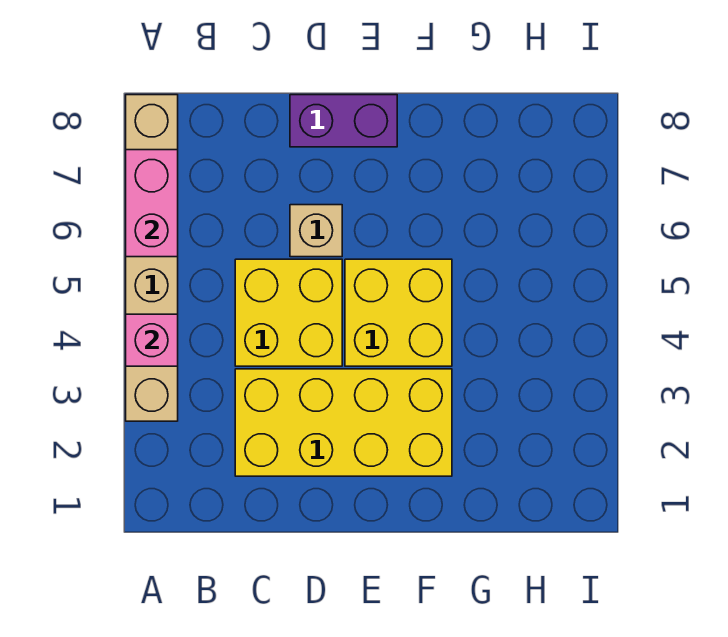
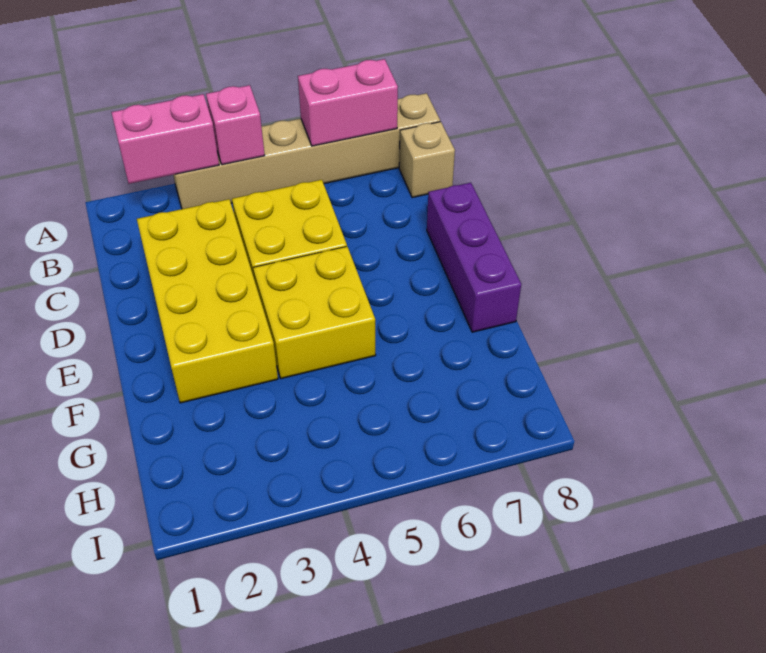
none -> pink 1x2 brick [111,94,219,184]
tan 1x1 brick [290,205,342,257] -> tan 1x1 brick moved to [399,122,455,198]
purple 1x2 brick [290,95,397,147] -> purple 1x3 brick [427,183,521,332]

